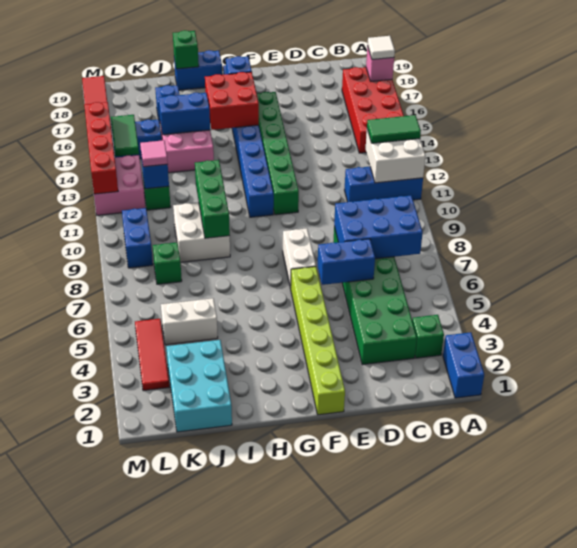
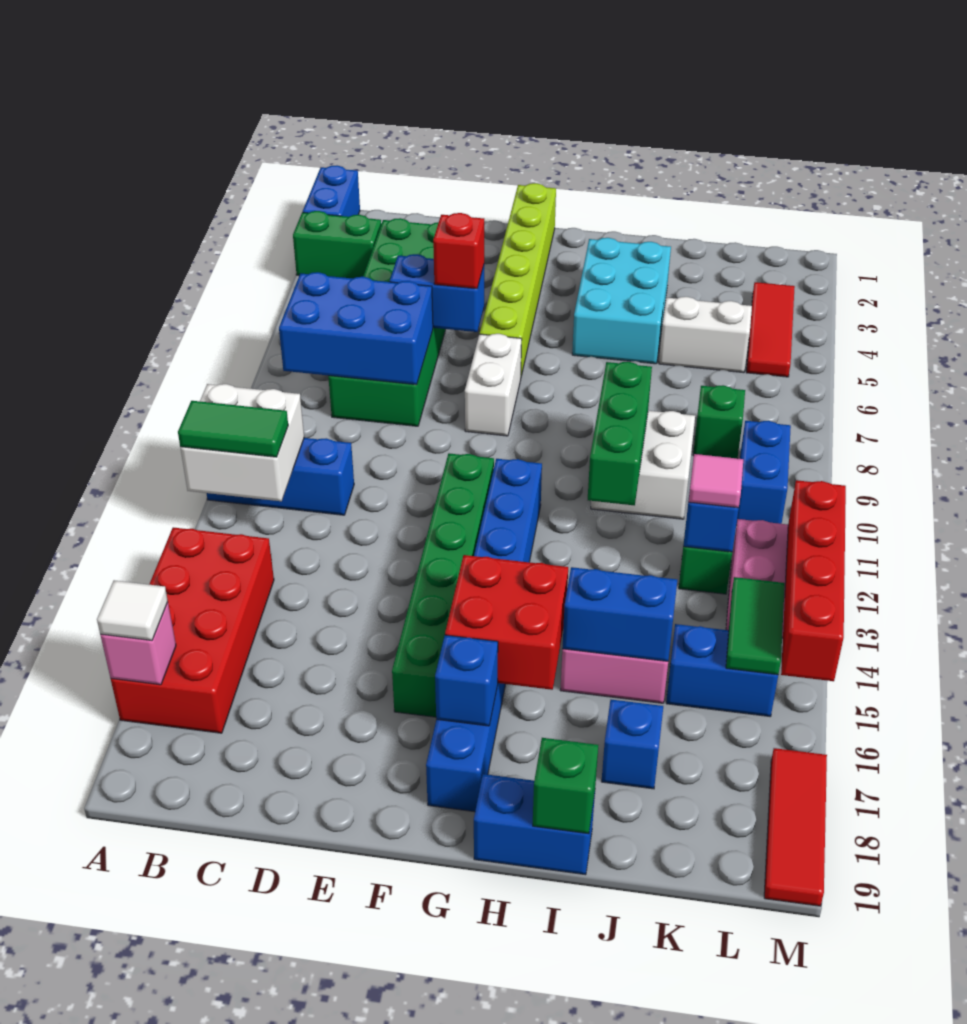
green 1x1 brick [412,315,444,358] -> green 1x2 brick [293,211,381,278]
none -> red 1x1 brick [433,213,484,289]
cyan 2x3 brick [166,340,232,432] -> cyan 2x3 brick moved to [572,238,671,364]

